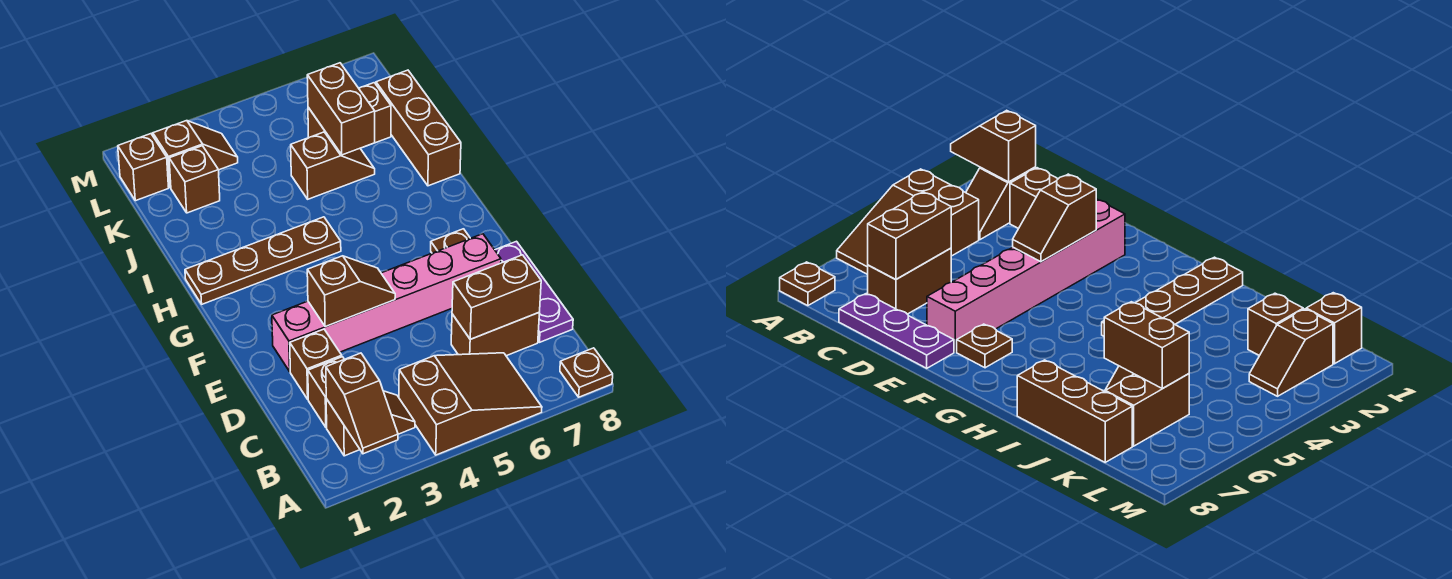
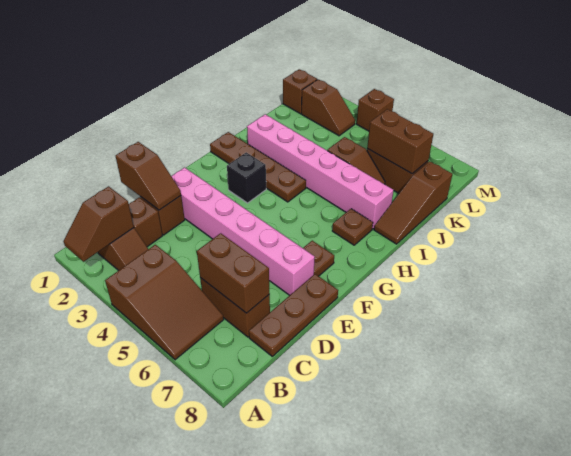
brown 1x1 plate [560,348,613,397] -> brown 1x1 plate moved to [332,209,373,245]
purple 1x3 plate [495,241,573,342] -> brown 1x3 plate [249,274,338,356]
brown 1x2 slope [307,256,395,327] -> brown 1x2 slope moved to [116,142,181,210]
none -> black 1x1 brick [227,152,266,203]
none -> pink 1x6 brick [247,114,394,229]
brown 1x3 brick [376,70,461,186] -> brown 1x3 slope [374,161,452,244]
brown 1x2 brick [307,63,375,155] -> brown 1x2 brick turned to [367,109,433,174]
brown 1x1 brick [169,146,220,213] -> brown 1x1 brick moved to [357,89,394,131]

